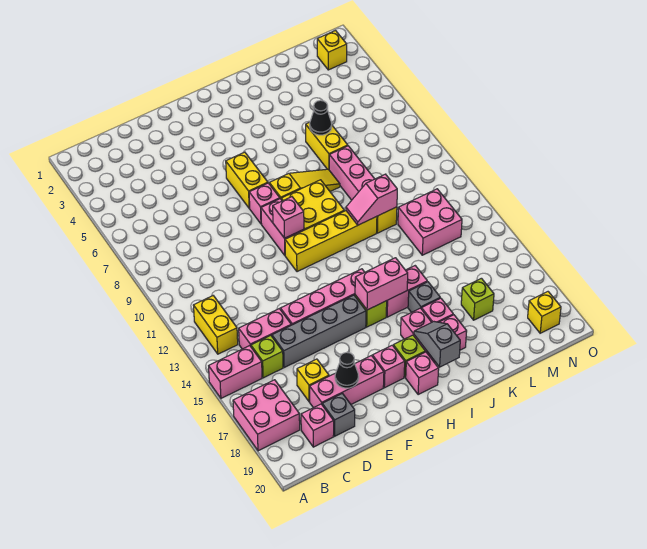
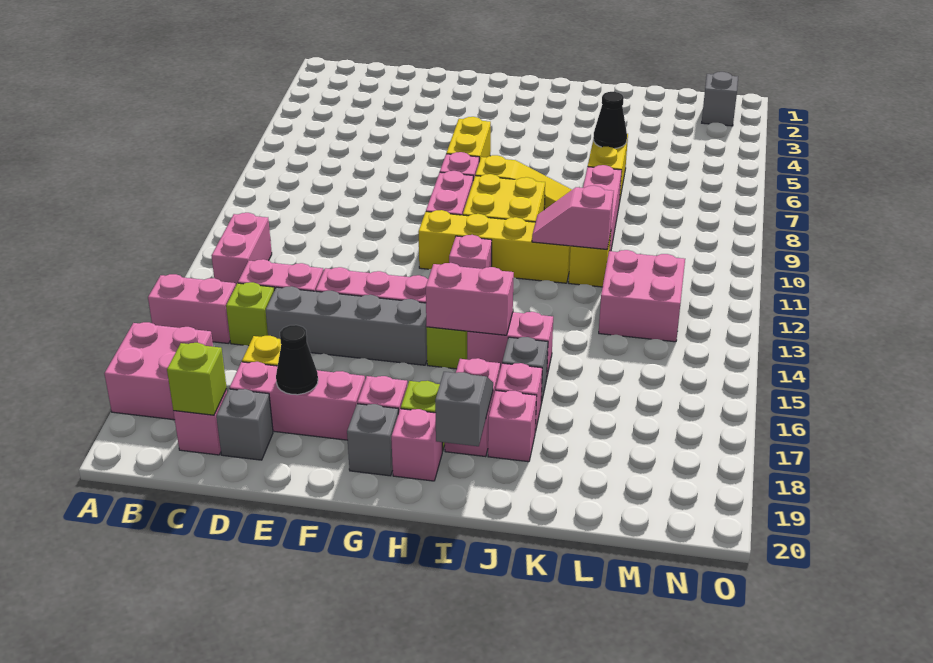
yellow 1x2 brick [193,296,238,354] -> pink 1x2 brick [212,212,272,285]
pink 1x1 brick [273,197,304,238] -> pink 1x1 brick moved to [449,235,492,269]
none -> grey 1x1 brick [347,404,398,476]
lime 1x1 brick [461,278,494,320] -> lime 1x1 brick moved to [167,343,227,415]
yellow 1x1 brick [317,31,347,70] -> grey 1x1 brick [702,72,738,126]
yellow 1x1 brick [528,292,561,333] -> none

